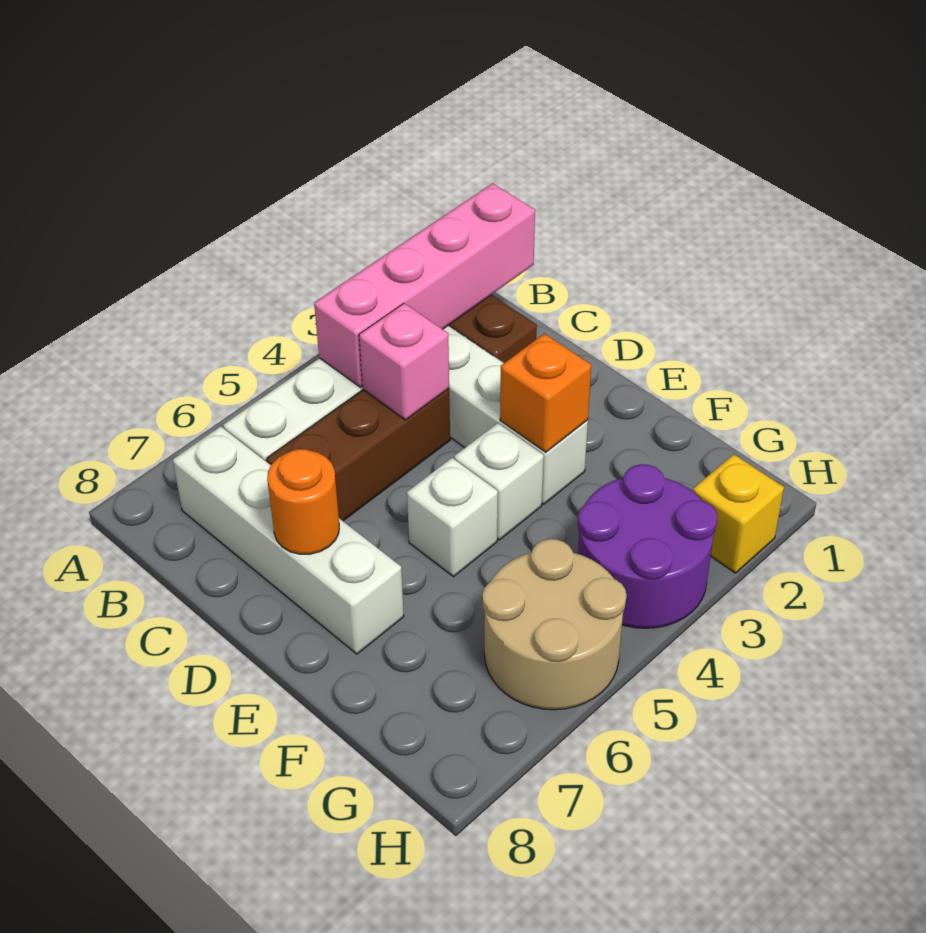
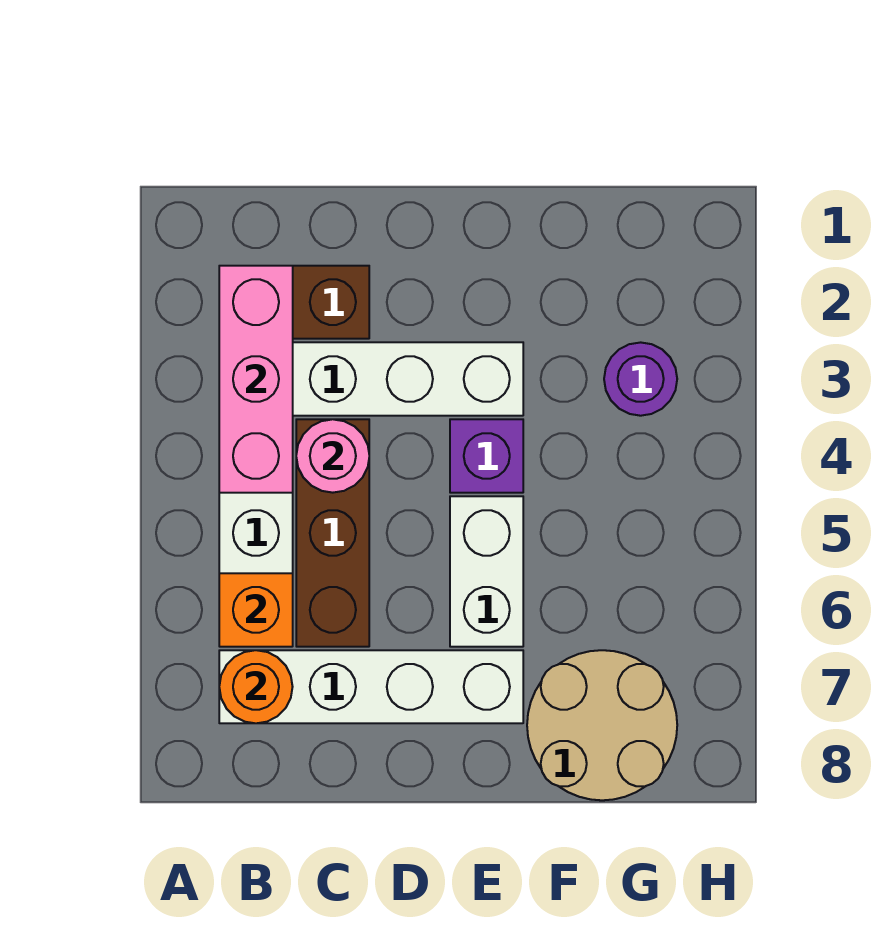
pink 1x4 brick [314,183,535,387] -> pink 1x3 brick [219,266,293,493]
pink 1x1 brick [359,303,449,420] -> pink 1x1 round brick [296,419,369,493]
orange 1x1 round brick [267,449,339,554] -> orange 1x1 round brick moved to [219,650,293,723]
orange 1x1 brick [500,334,591,452] -> orange 1x1 brick moved to [219,573,293,647]
white 1x1 brick [454,423,544,540] -> purple 1x1 brick [450,419,523,493]
white 1x1 brick [407,458,498,577] -> white 1x2 brick [450,496,523,647]
purple 2x2 round brick [578,464,717,628] -> purple 1x1 round brick [604,342,677,416]
tan 2x2 round brick [482,539,626,710] -> tan 2x2 round brick moved to [527,650,677,800]
yellow 1x1 brick [693,454,784,573] -> none

